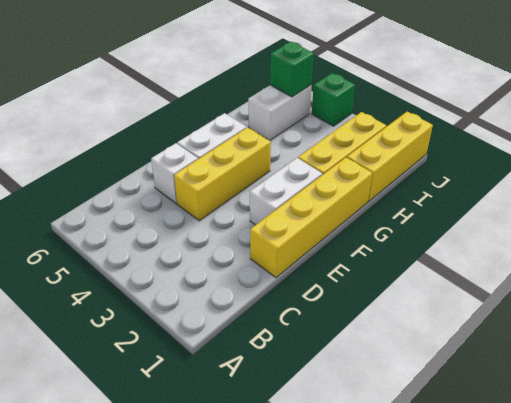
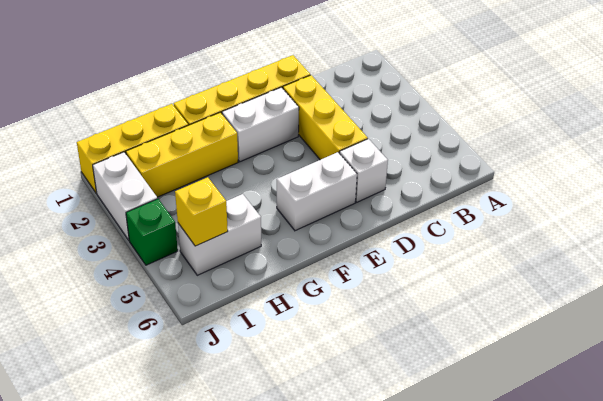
yellow 1x3 brick [174,127,271,221] -> yellow 1x3 brick turned to [283,75,368,160]
green 1x1 brick [270,42,314,97] -> yellow 1x1 brick [175,177,228,246]
none -> white 1x2 brick [93,152,157,240]

